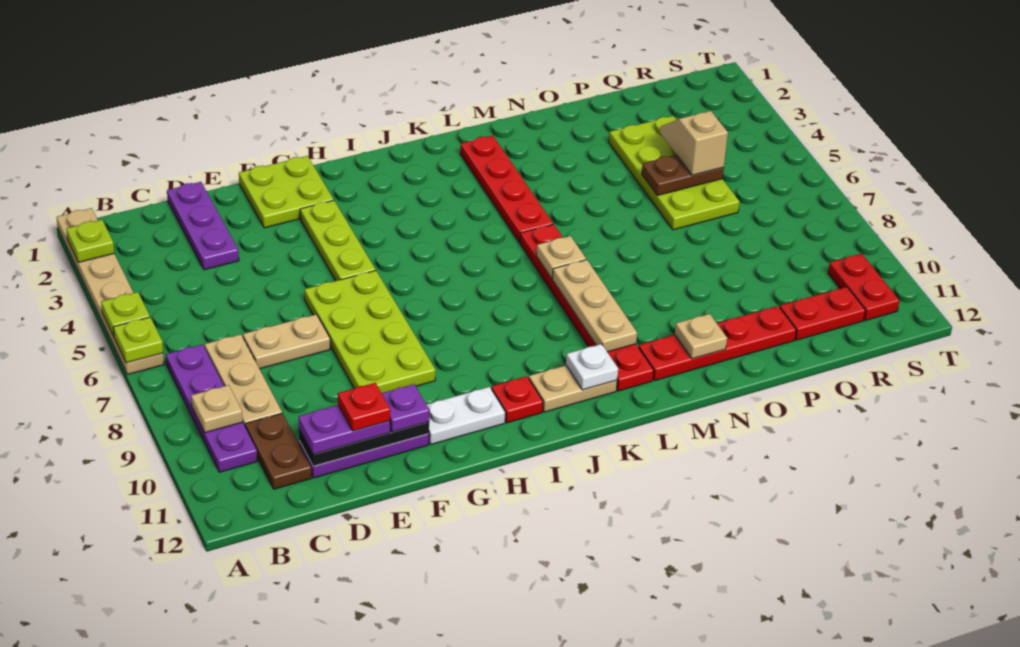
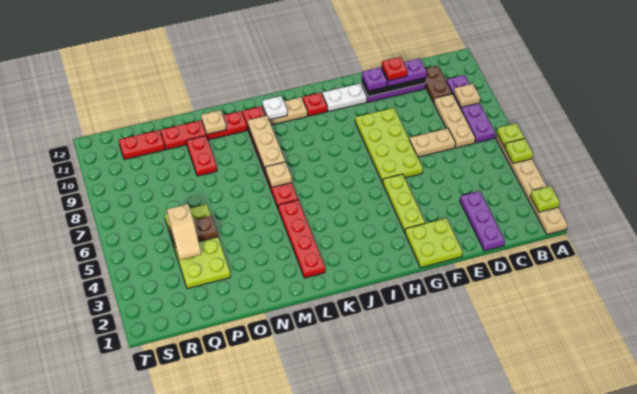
red 1x2 plate [828,254,899,320] -> red 1x2 plate moved to [186,136,217,176]

